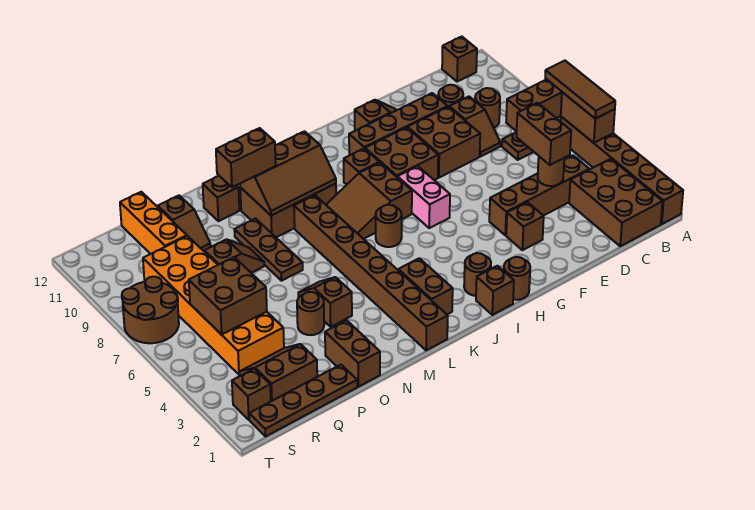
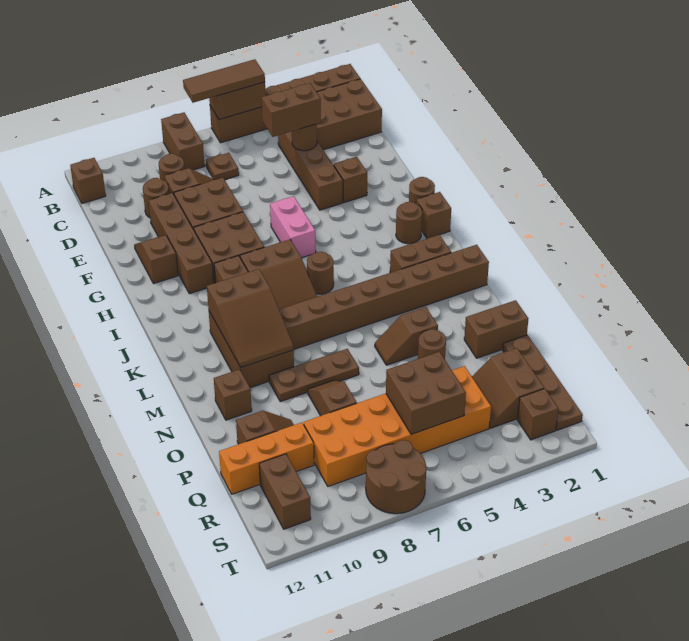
pink 1x2 brick [397,166,450,228] -> pink 1x2 brick turned to [270,196,316,258]
brown 2x3 slope [240,131,336,215] -> brown 2x3 slope turned to [207,269,294,367]
brown 1x2 brick [216,128,276,187] -> brown 1x2 brick moved to [259,454,311,529]

